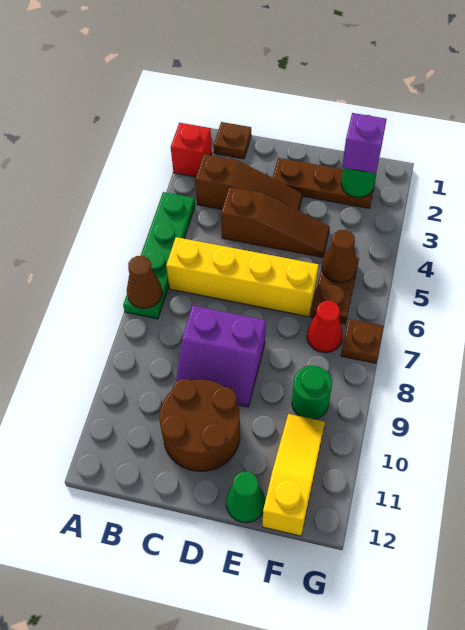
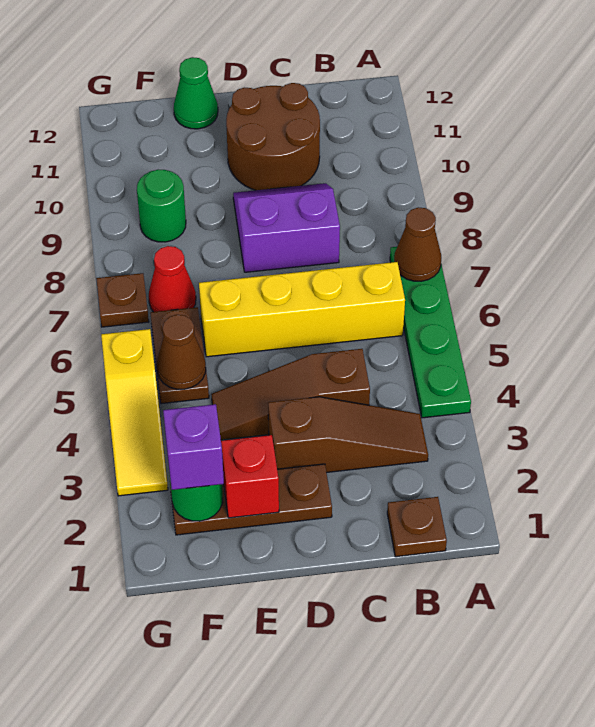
red 1x1 brick [171,123,212,177] -> red 1x1 brick moved to [221,435,279,518]
brown 1x3 slope [195,154,302,211] -> brown 1x3 slope turned to [268,397,428,473]
yellow 1x3 slope [263,414,325,536] -> yellow 1x3 slope moved to [101,329,168,496]

